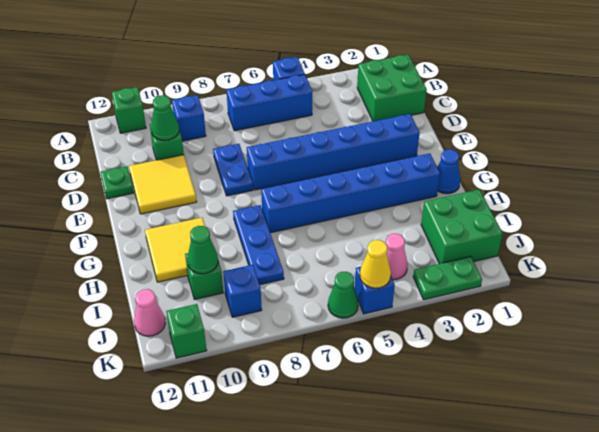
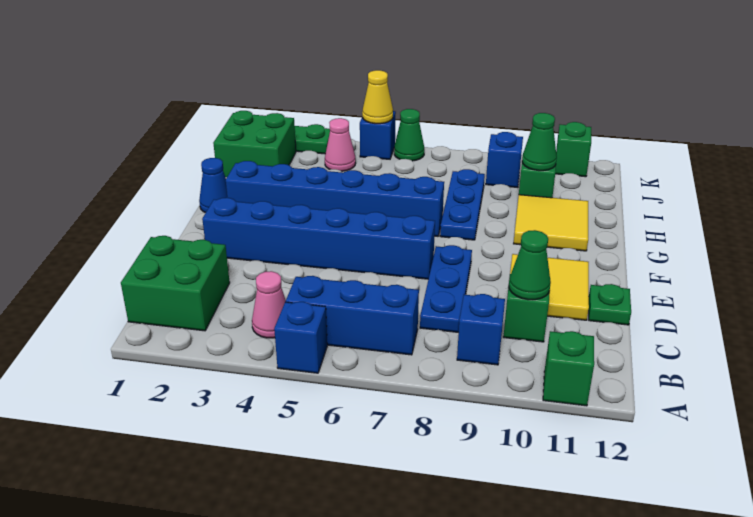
blue 1x2 plate [213,144,253,196] -> blue 1x3 plate [420,245,472,332]
pink 1x1 cone [134,289,165,336] -> pink 1x1 cone moved to [252,271,286,338]

